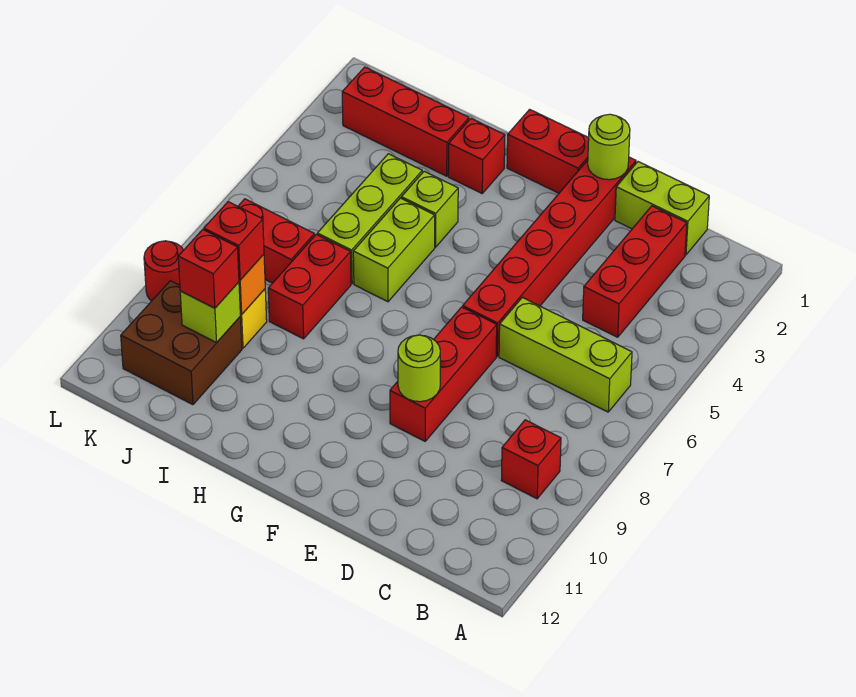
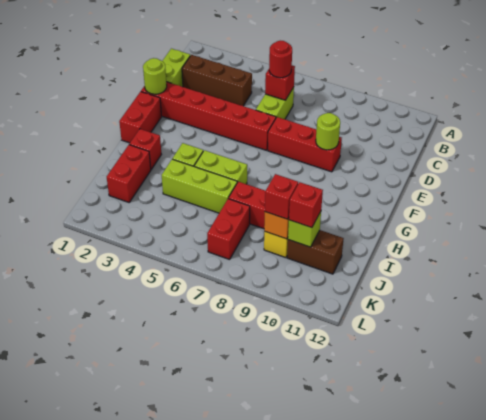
lime 1x3 brick [499,297,632,412] -> lime 1x2 brick [256,87,294,119]
red 1x1 brick [501,420,561,499] -> red 1x1 brick moved to [265,65,295,100]
red 1x3 brick [583,206,687,337] -> brown 1x3 brick [182,55,252,106]
red 1x3 brick [342,67,469,176] -> red 1x2 brick [107,145,151,202]
brown 2x2 brick [121,281,242,405] -> brown 1x2 brick [287,230,344,274]
red 1x1 round brick [144,241,183,301] -> red 1x1 round brick moved to [269,41,292,78]

